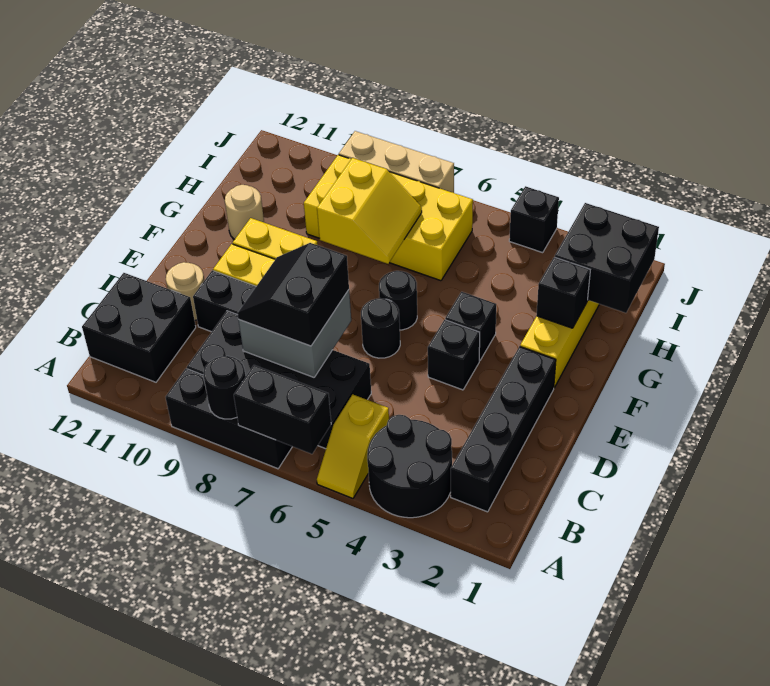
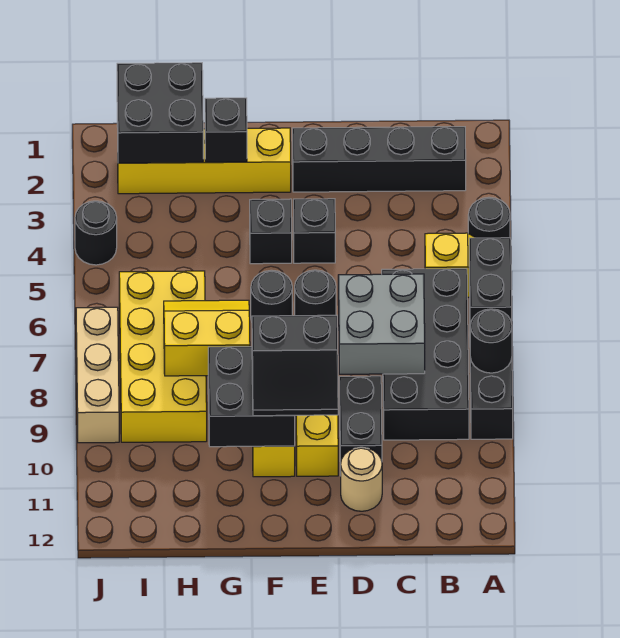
black 2x2 round brick [367,415,452,518] -> black 1x1 round brick [468,197,510,238]
black 2x2 brick [82,273,196,382] -> black 2x2 brick moved to [208,347,295,447]
black 2x2 slope [237,243,349,346] -> black 2x2 slope moved to [252,315,338,416]
tan 1x1 round brick [225,185,264,239] -> none
black 1x1 brick [509,186,559,253] -> black 1x1 round brick [75,201,117,265]

